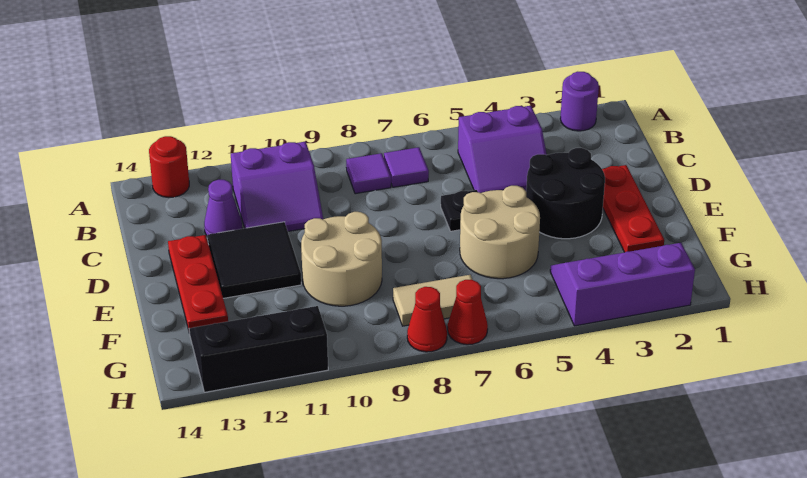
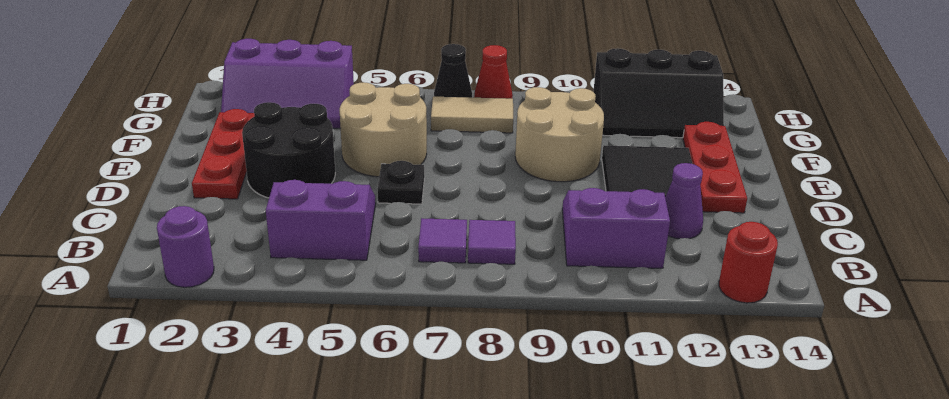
red 1x1 cone [448,280,488,345] -> black 1x1 cone [434,44,472,98]

